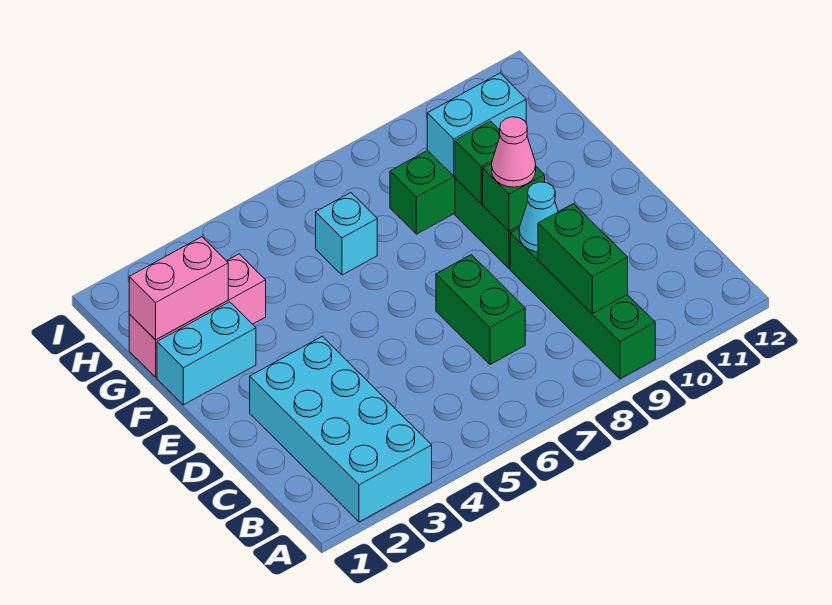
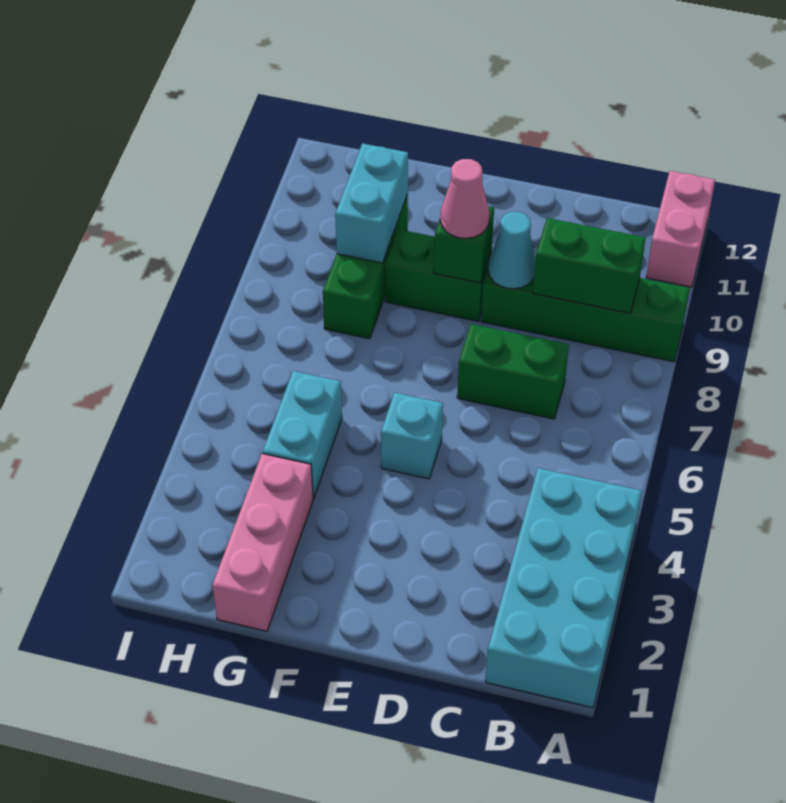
cyan 2x4 brick [250,336,432,522] -> cyan 2x4 brick turned to [485,468,642,708]
cyan 1x2 brick [157,302,256,405] -> cyan 1x2 brick moved to [263,371,342,498]
green 1x1 brick [455,121,500,204] -> none
pink 1x2 brick [129,237,228,339] -> pink 1x2 brick moved to [646,171,715,287]
cyan 1x1 brick [316,193,377,275] -> cyan 1x1 brick moved to [381,393,443,479]

